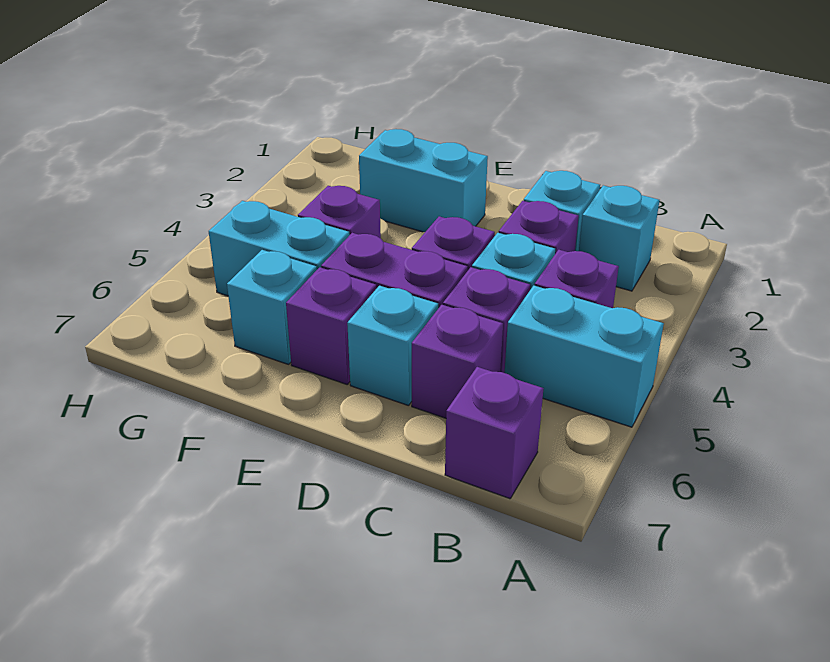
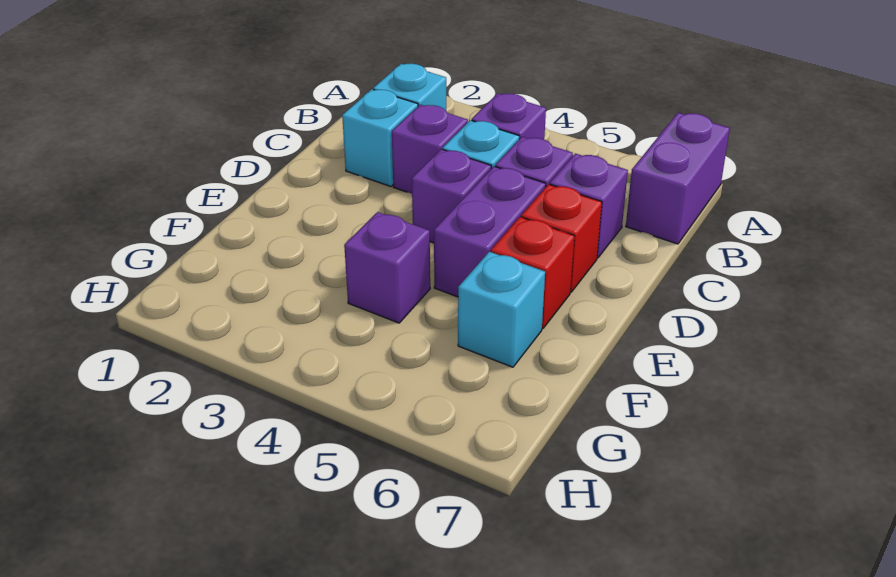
cyan 1x2 brick [505,286,664,427] -> none
purple 1x1 brick [445,367,544,499] -> purple 1x2 brick [626,113,730,244]
cyan 1x1 brick [347,286,438,406] -> red 1x1 brick [521,184,602,292]
cyan 1x2 brick [359,129,488,232] -> none
purple 1x1 brick [286,267,376,384] -> red 1x1 brick [491,217,574,329]
cyan 1x2 brick [209,201,350,296] -> none

